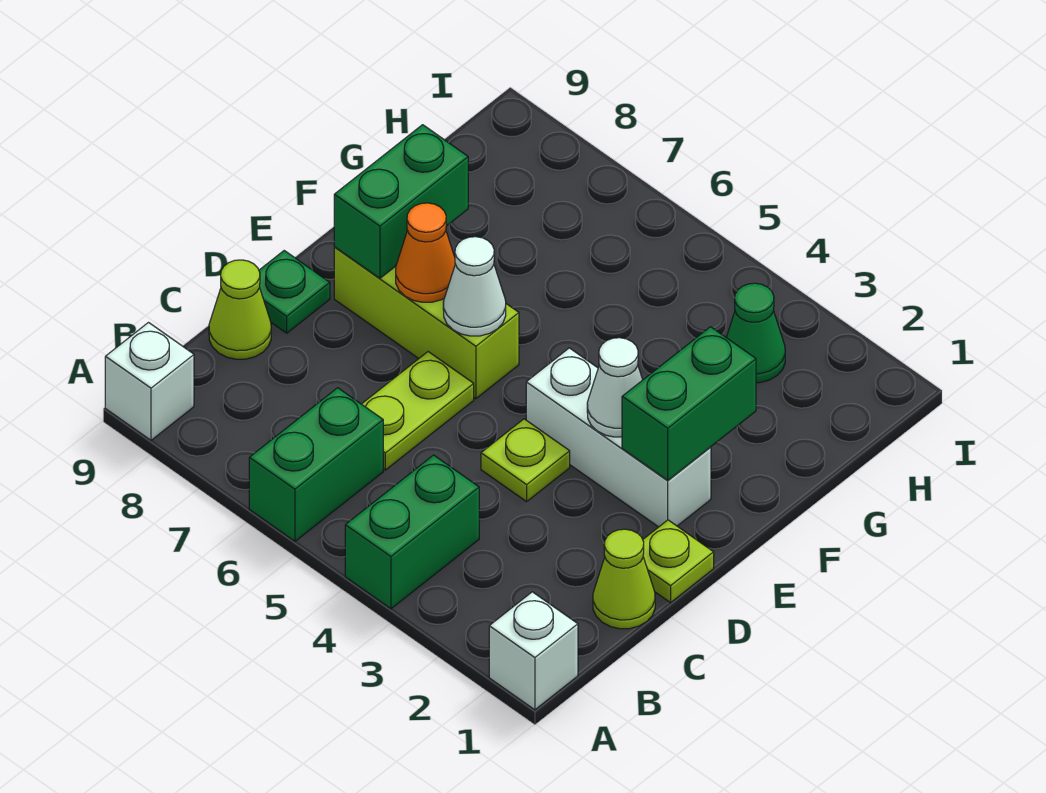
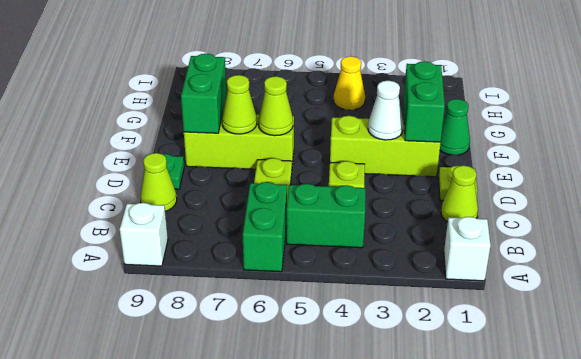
green 1x2 brick [345,455,479,609] -> green 1x2 brick turned to [287,184,365,248]
white 1x3 brick [526,348,711,527] -> lime 1x3 brick [330,116,441,177]
white 1x1 cone [443,237,506,336] -> lime 1x1 cone [258,76,293,136]
orange 1x1 cone [396,203,455,302] -> lime 1x1 cone [222,75,257,134]
green 1x1 cone [726,283,785,383] -> green 1x1 cone moved to [440,99,470,155]
none -> yellow 1x1 cone [334,56,365,110]

